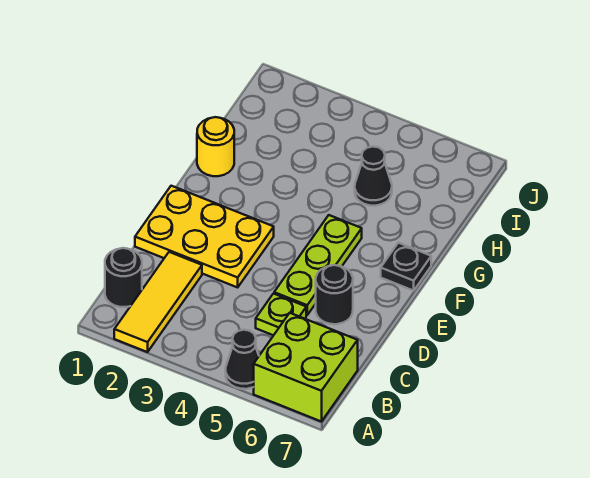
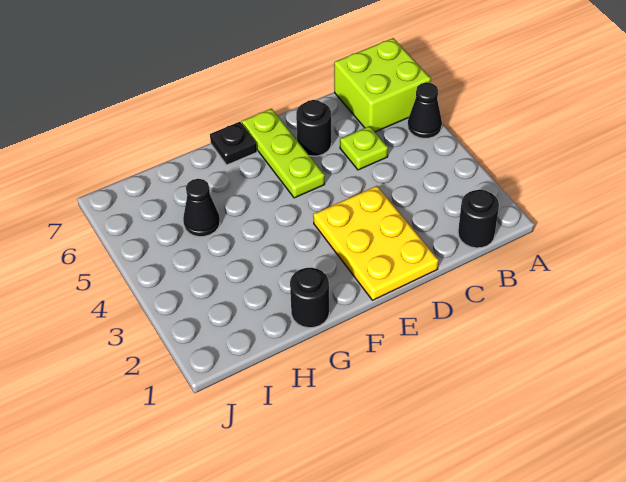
yellow 1x3 tile [114,252,202,352] -> none
lime 1x3 plate [274,215,362,315] -> lime 1x3 plate turned to [242,109,325,198]
yellow 1x1 round brick [197,117,234,176] -> black 1x1 round brick [290,268,329,328]

